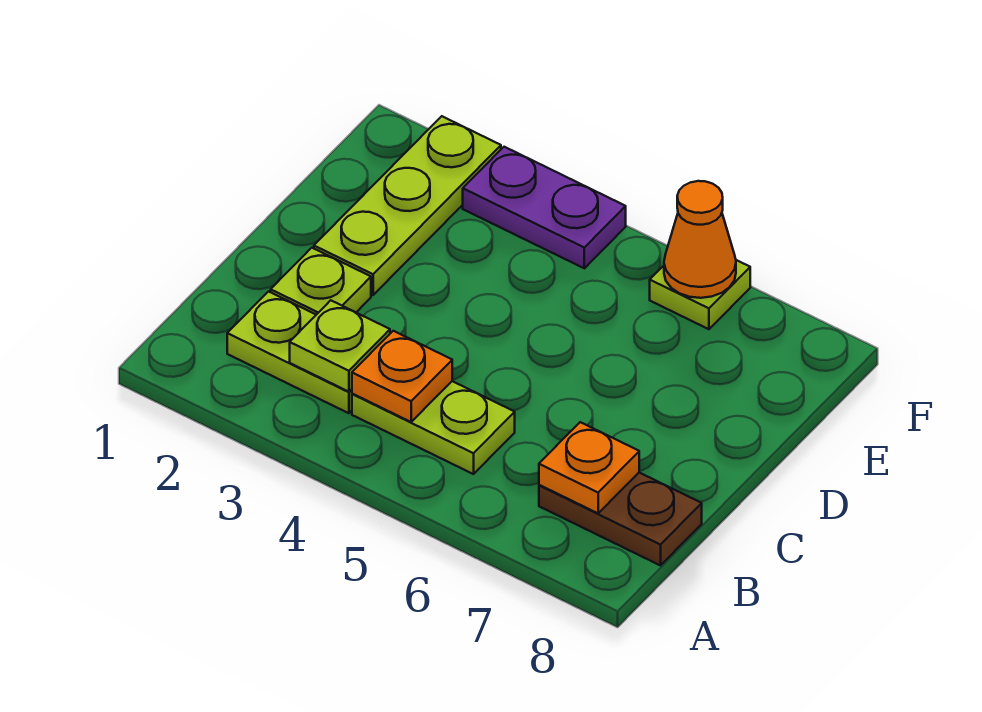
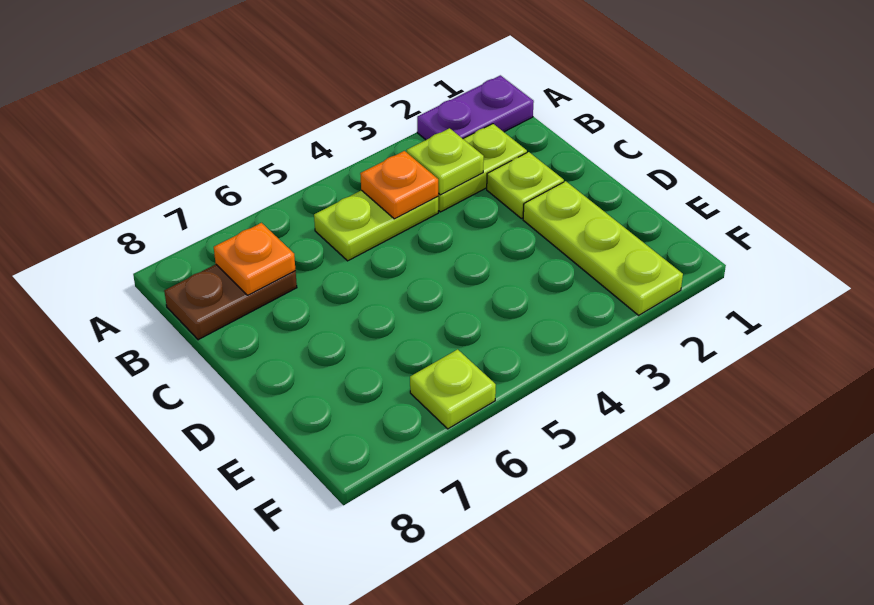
purple 1x2 plate [463,147,626,268] -> purple 1x2 plate moved to [417,75,534,140]
orange 1x1 cone [664,181,736,298] -> none

